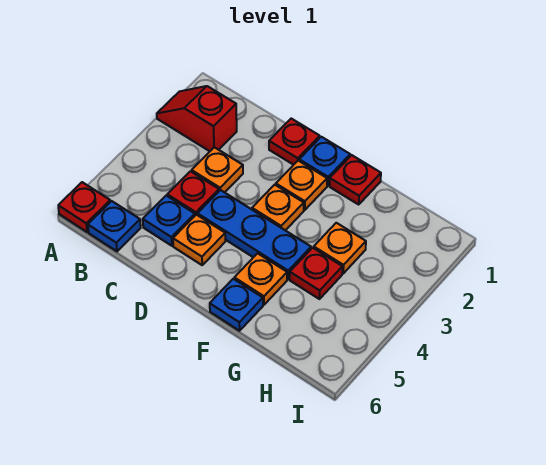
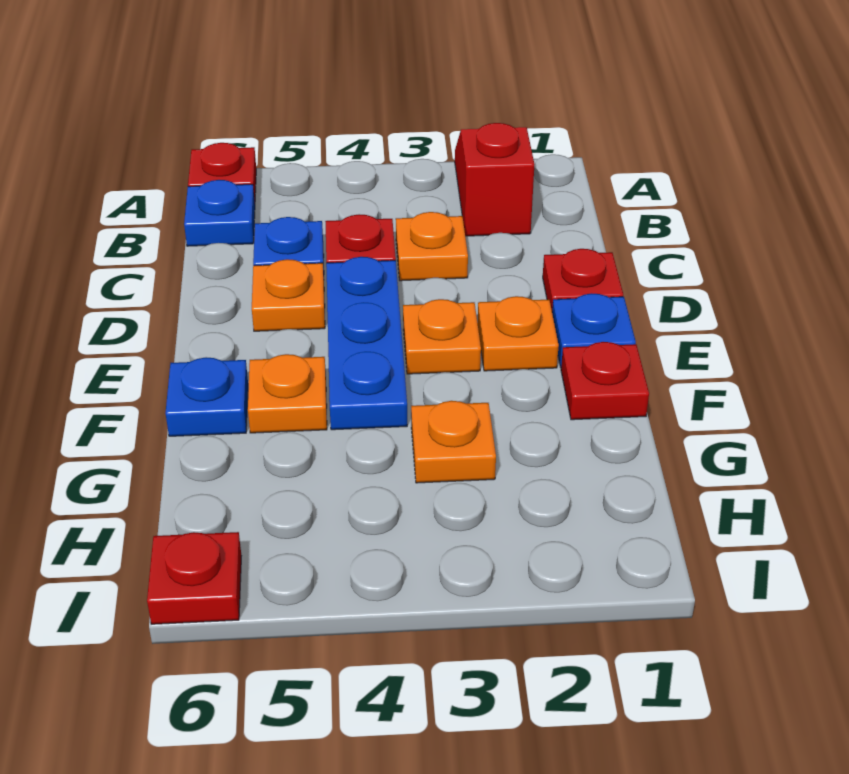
red 1x1 plate [290,248,342,299] -> red 1x1 plate moved to [147,532,241,624]

